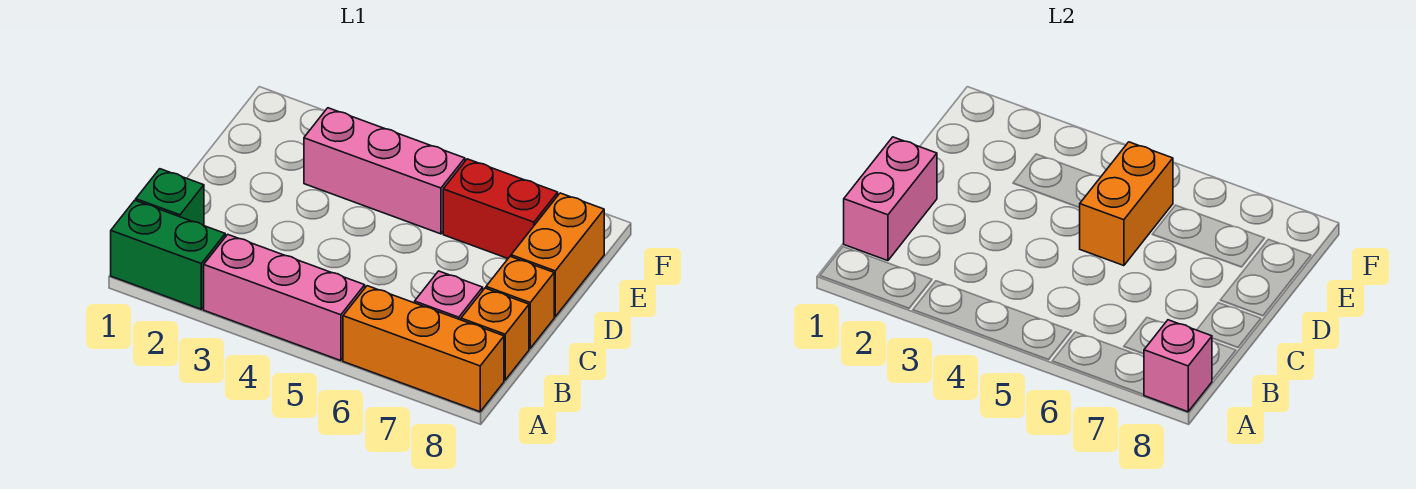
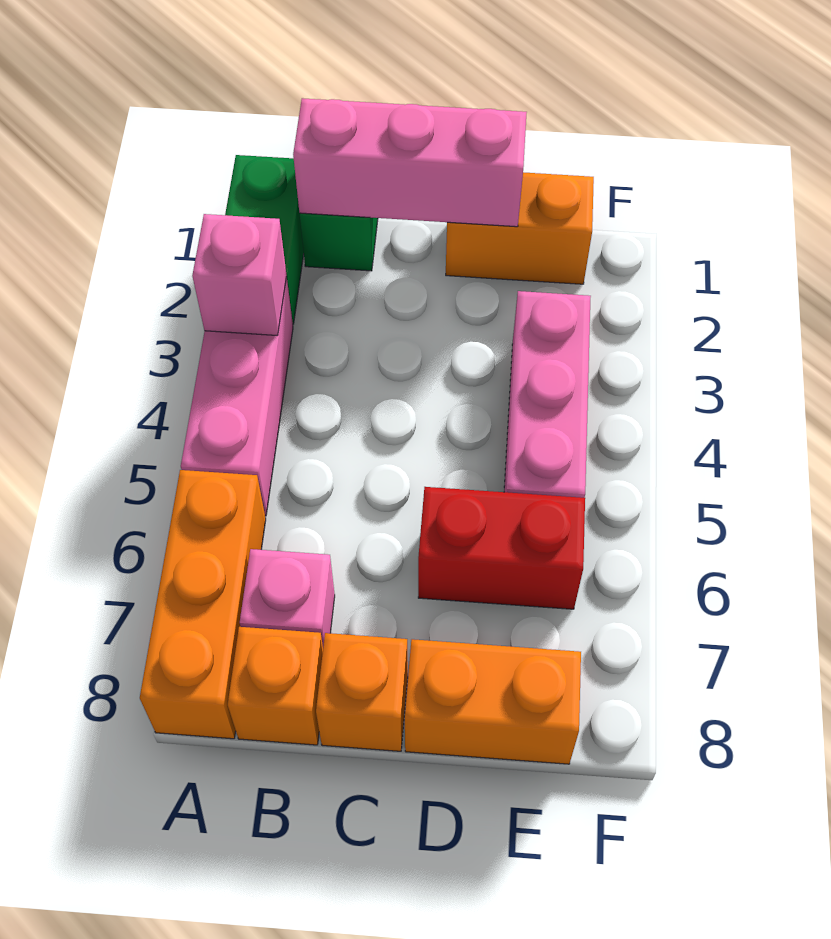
pink 1x1 brick [1144,320,1212,412] -> pink 1x1 brick moved to [192,214,287,335]
pink 1x2 brick [844,137,937,261] -> pink 1x3 brick [293,98,527,227]
orange 1x2 brick [1080,142,1173,266] -> orange 1x2 brick moved to [446,172,594,284]
red 1x2 brick [443,159,558,258] -> red 1x2 brick turned to [418,487,585,609]

